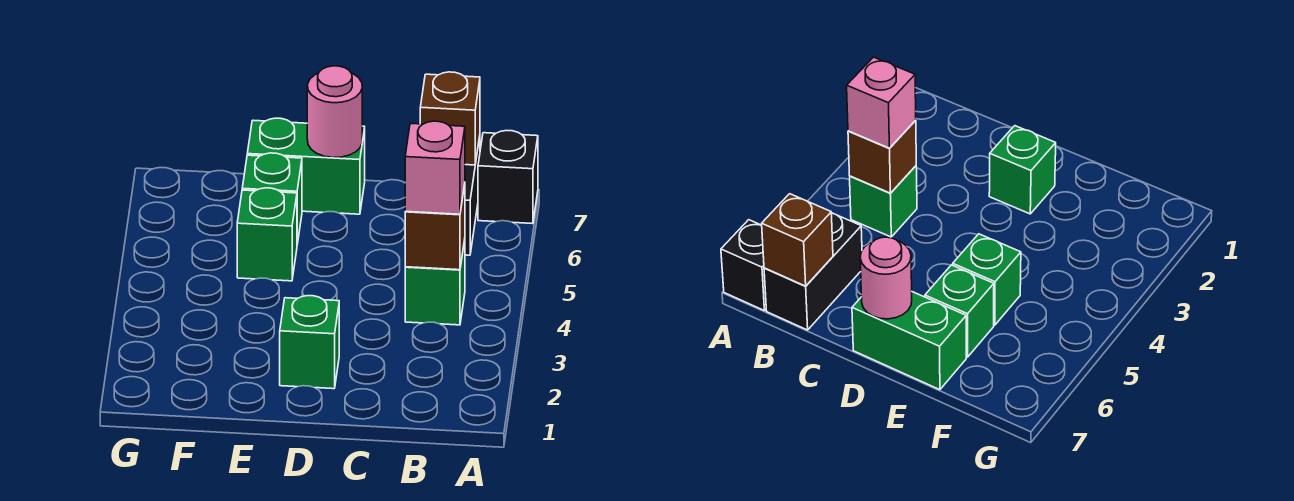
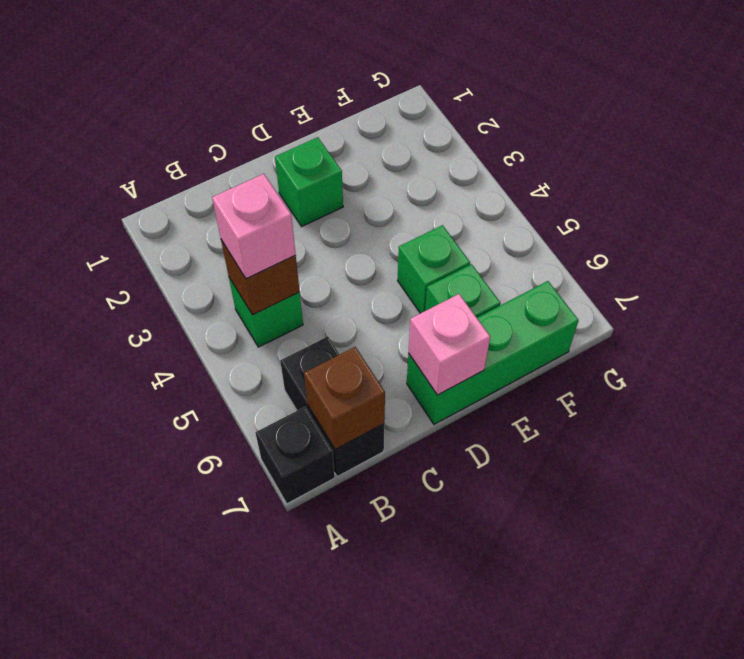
green 1x2 brick [247,118,365,214] -> green 1x3 brick [407,281,579,424]
pink 1x1 round brick [307,66,362,158] -> pink 1x1 brick [408,294,490,395]

